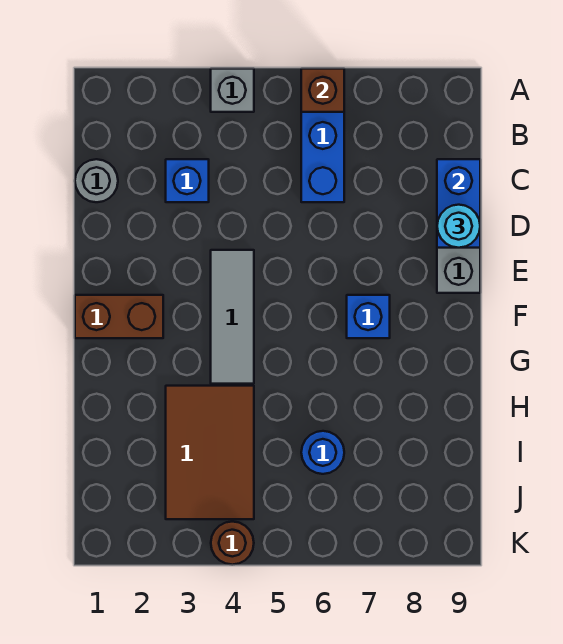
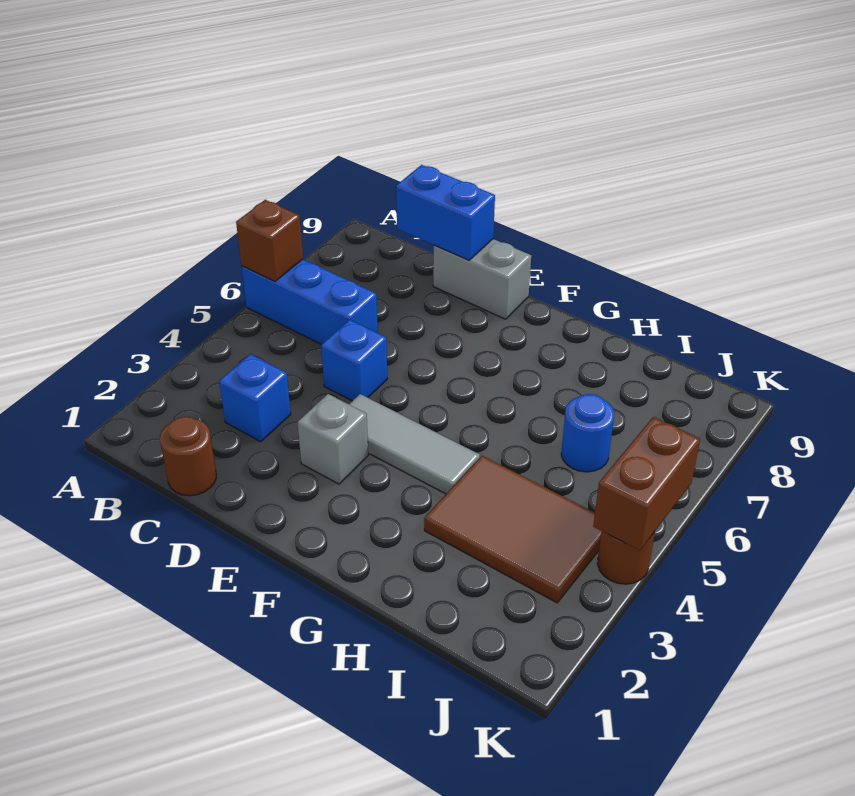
grey 1x1 brick [211,69,254,112] -> grey 1x1 brick moved to [297,394,368,484]
grey 1x1 round brick [75,159,118,202] -> brown 1x1 round brick [160,417,216,496]
cyan 1x1 round brick [437,205,480,248] -> none
brown 1x2 brick [75,295,163,338] -> brown 1x2 brick moved to [593,417,700,550]
blue 1x1 brick [347,295,390,338] -> blue 1x1 brick moved to [321,320,387,401]

